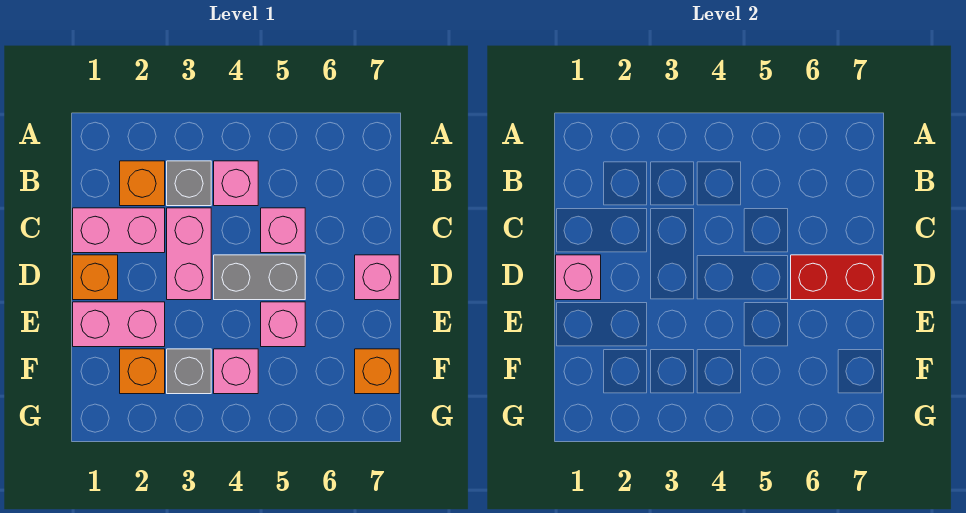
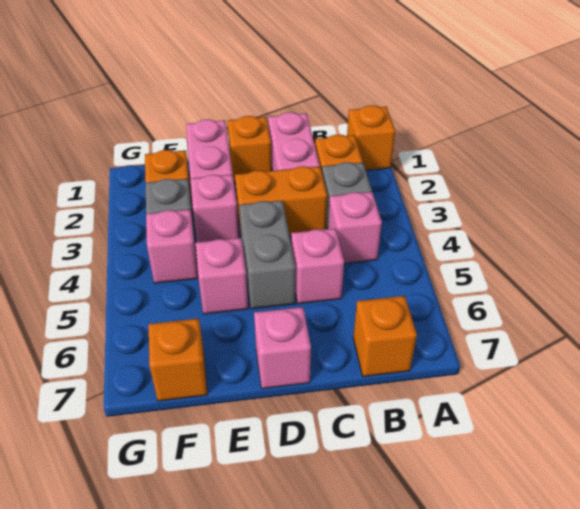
none -> orange 1x1 brick [347,105,395,170]
none -> orange 1x1 brick [353,296,417,377]
pink 1x2 brick [167,208,211,300] -> orange 1x2 brick [235,166,327,236]
pink 1x1 brick [556,255,601,300] -> pink 1x1 brick moved to [191,175,239,242]
red 1x2 brick [791,255,882,300] -> none

